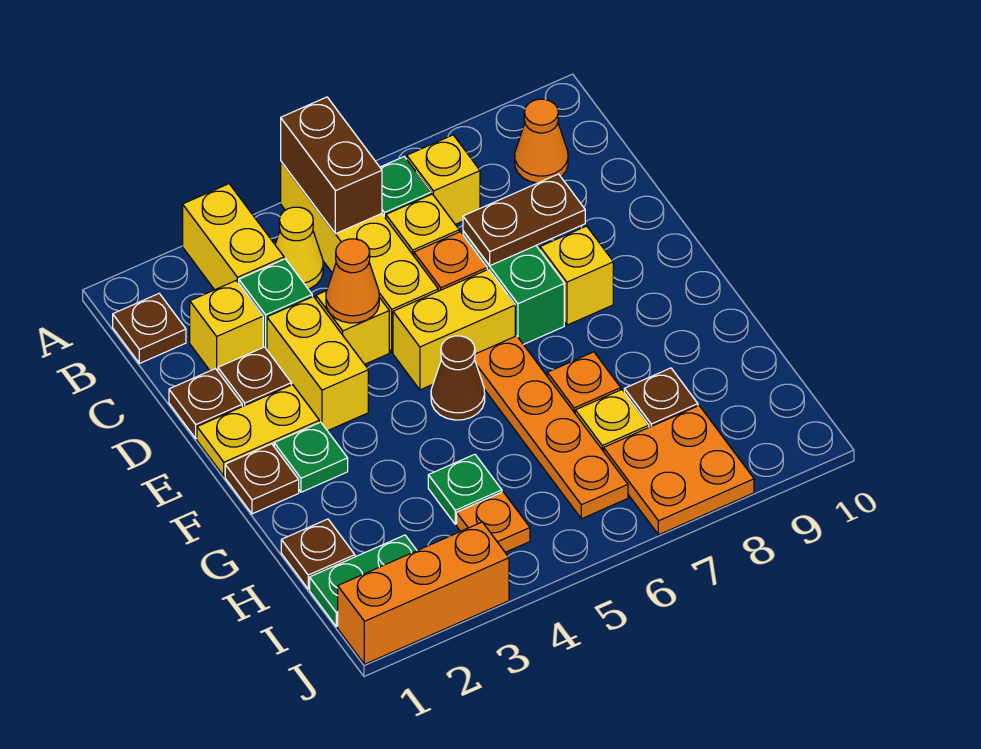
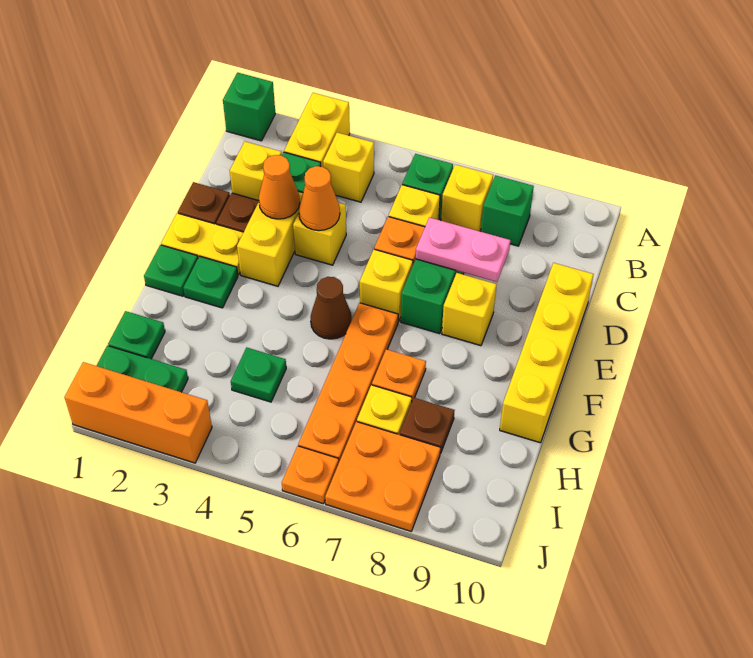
none -> green 1x1 brick [223,73,275,141]
yellow 1x4 brick [281,162,438,352] -> yellow 1x4 brick moved to [500,263,593,443]
brown 1x2 brick [281,97,382,234] -> none
brown 1x1 plate [113,294,186,363] -> none
yellow 1x1 cone [275,207,323,289] -> yellow 1x1 brick [323,133,374,202]
none -> green 1x1 brick [481,175,534,246]
orange 1x1 cone [515,99,568,183] -> orange 1x1 cone moved to [259,155,300,219]
brown 1x2 plate [463,174,585,266] -> pink 1x2 plate [416,217,510,282]
yellow 1x2 brick [393,269,515,390] -> yellow 1x1 brick [360,249,413,321]
brown 1x1 plate [225,444,299,514] -> green 1x1 plate [144,245,198,296]
brown 1x1 plate [281,519,355,589] -> green 1x1 plate [108,311,165,359]
orange 1x1 plate [457,492,530,552] -> orange 1x1 plate moved to [282,446,339,504]

